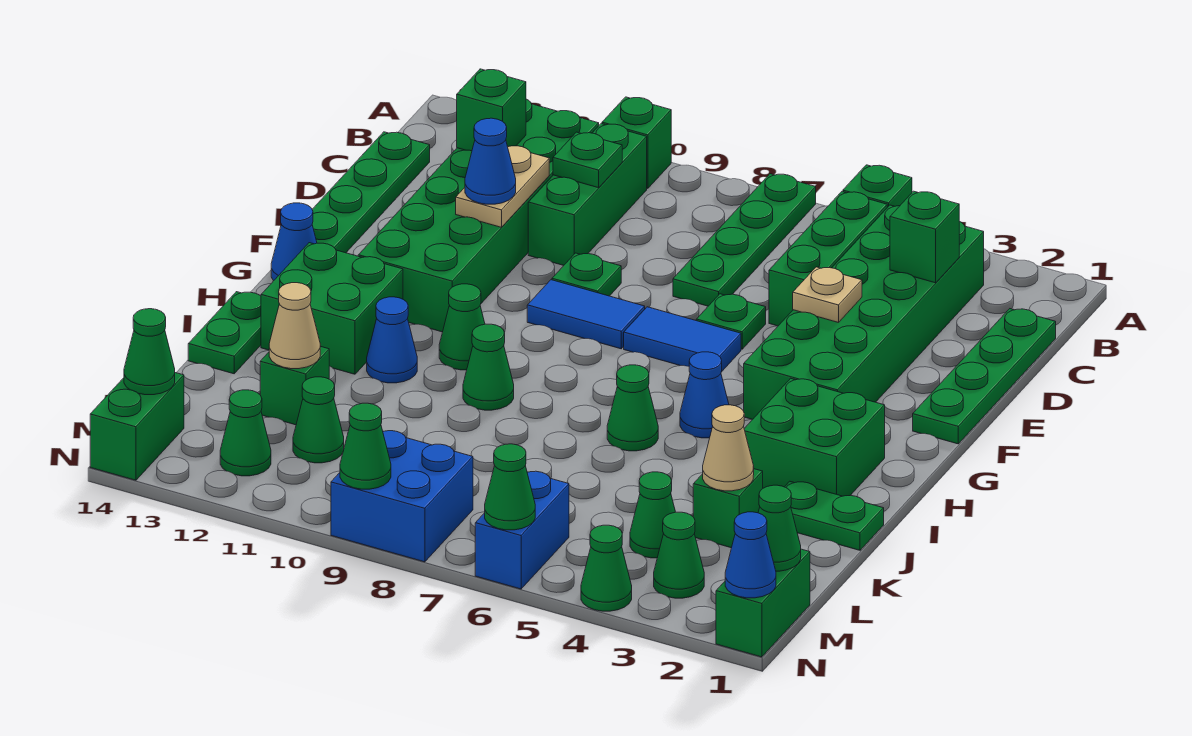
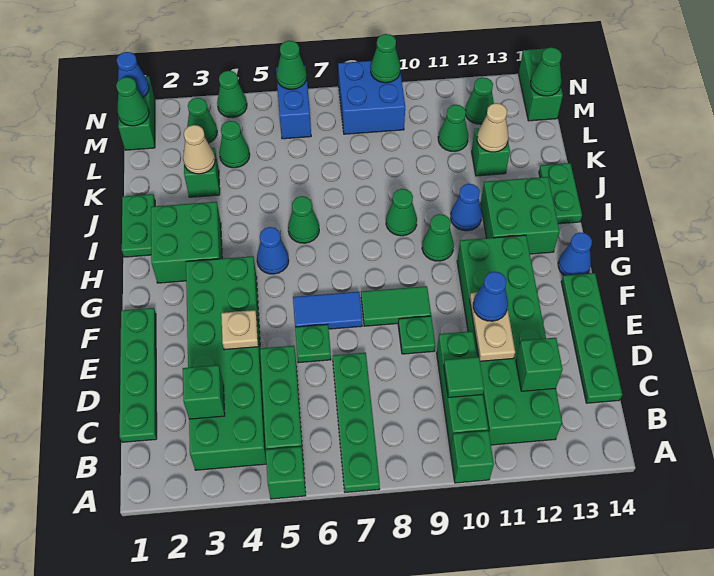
green 1x1 plate [553,132,622,188] -> green 1x1 tile [444,357,484,397]
blue 1x2 tile [527,280,645,349] -> green 1x2 tile [361,286,431,326]
green 1x2 plate [785,481,884,550] -> green 1x2 plate turned to [122,194,155,257]

